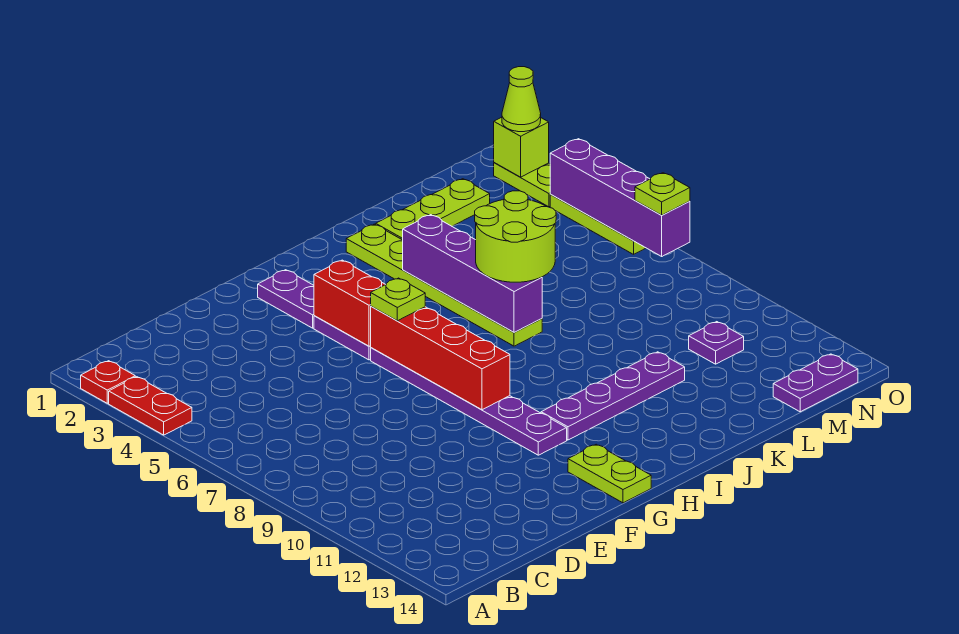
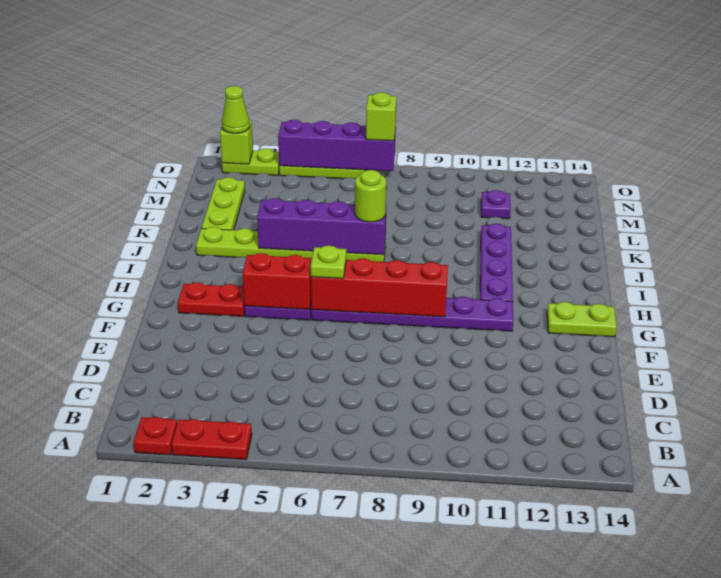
purple 1x2 plate [258,270,314,328] -> red 1x2 plate [178,282,245,316]
lime 2x2 round brick [475,191,556,282] -> lime 1x1 round brick [355,170,386,222]
purple 1x2 plate [773,354,858,412] -> none
lime 1x1 plate [635,173,690,215] -> lime 1x1 brick [366,92,396,141]

